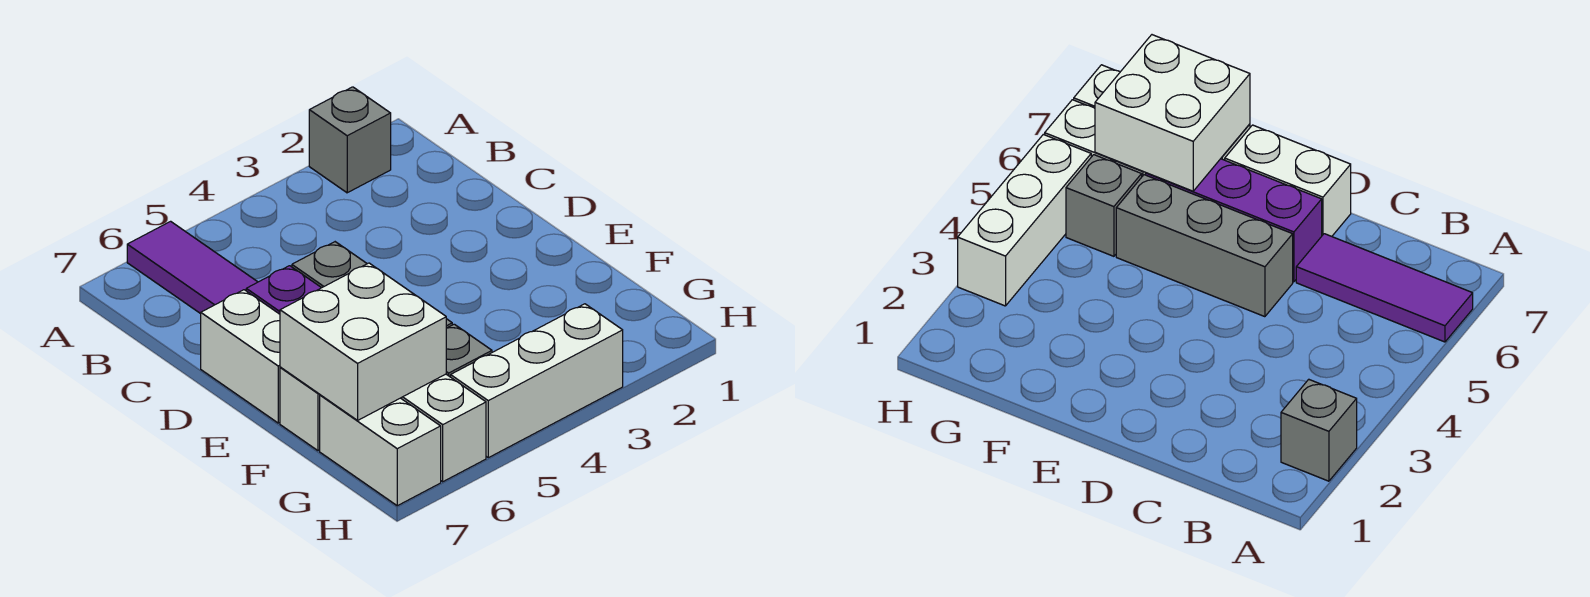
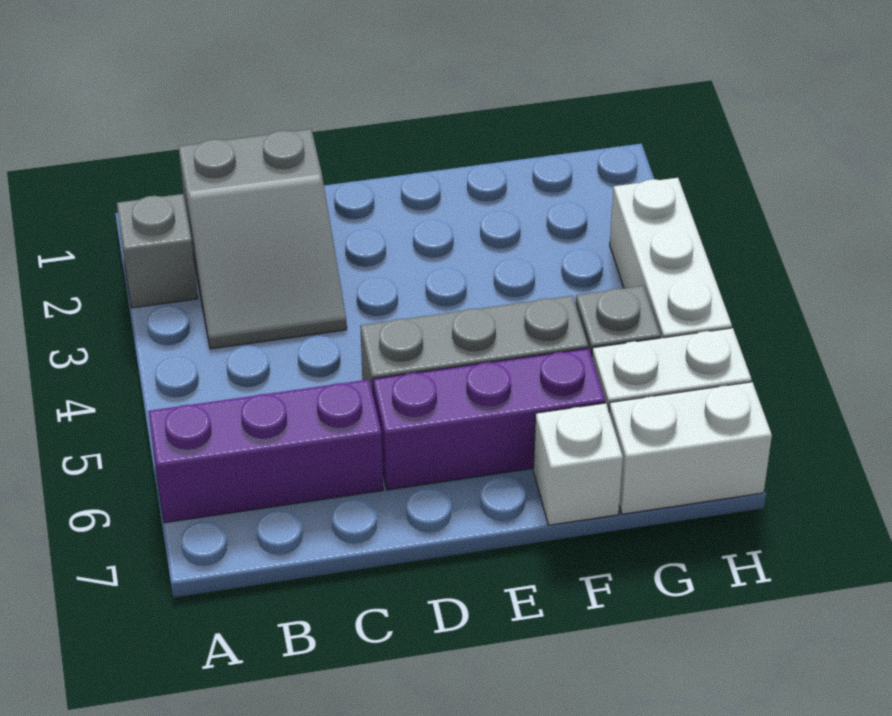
purple 1x3 tile [127,221,257,314] -> purple 1x3 brick [148,380,383,523]
none -> grey 2x3 slope [178,129,347,349]
white 1x2 brick [201,290,280,423] -> none
white 2x2 brick [280,263,446,420] -> none

